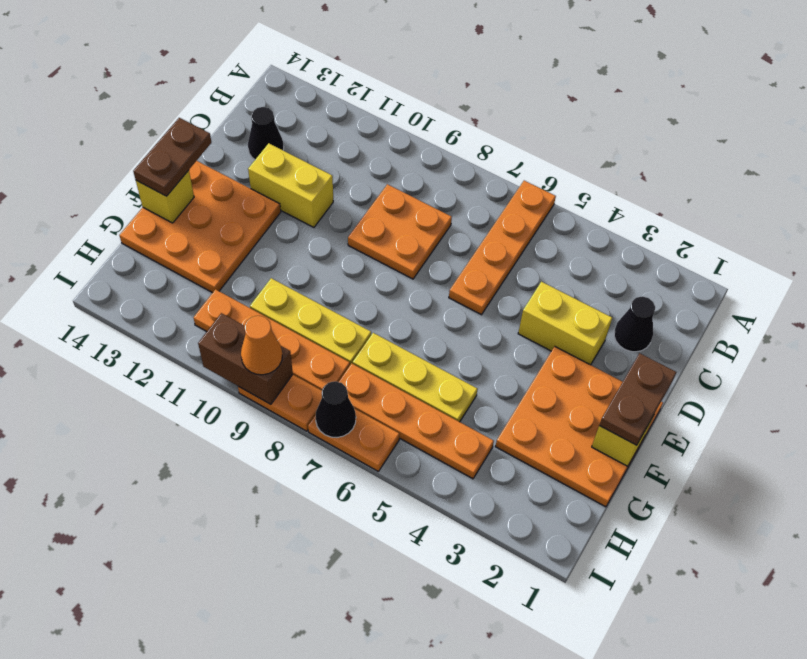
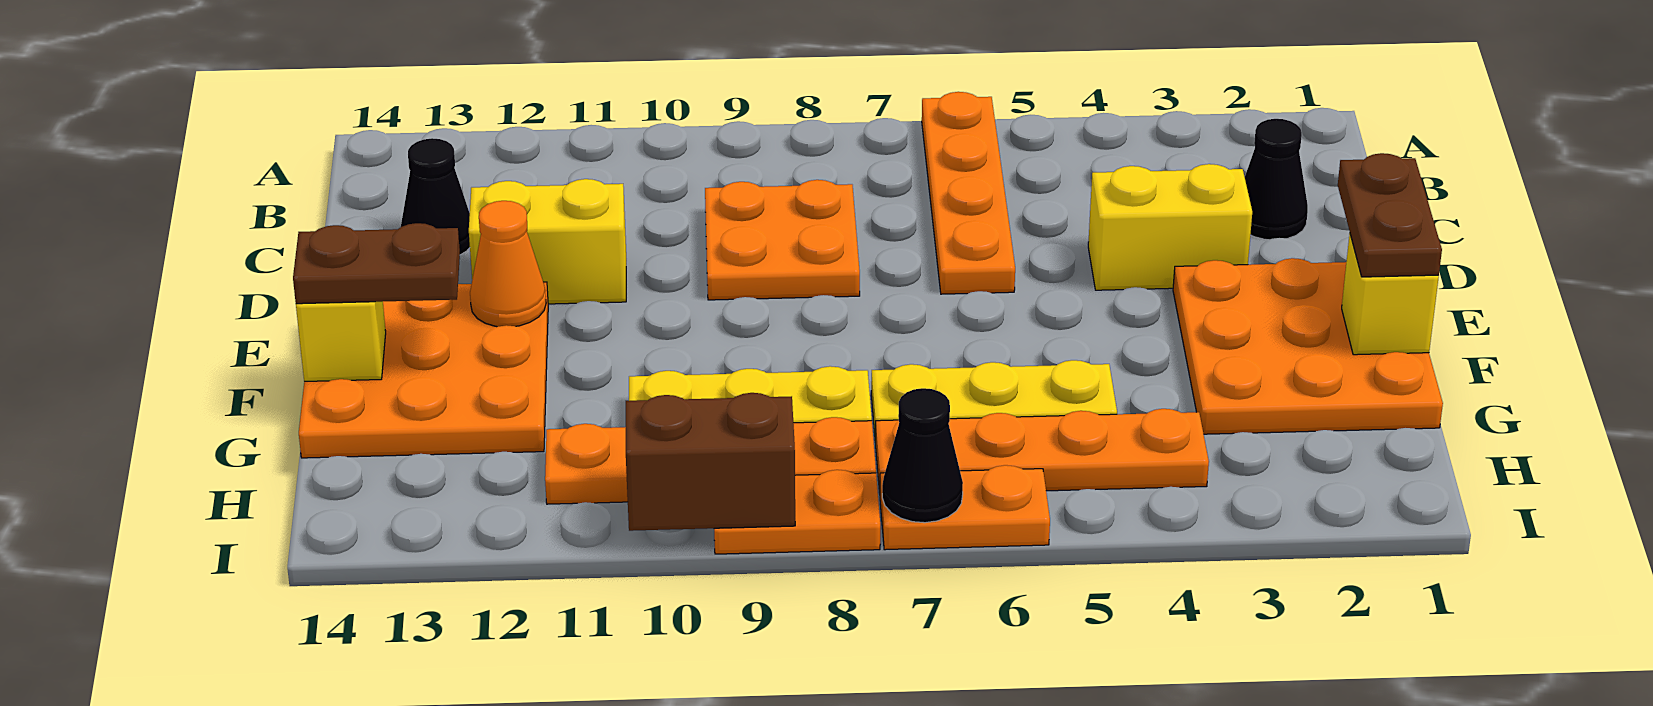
brown 1x2 plate [133,118,211,196] -> brown 1x2 plate turned to [293,223,460,304]
orange 1x1 cone [241,316,282,375] -> orange 1x1 cone moved to [470,201,546,327]

